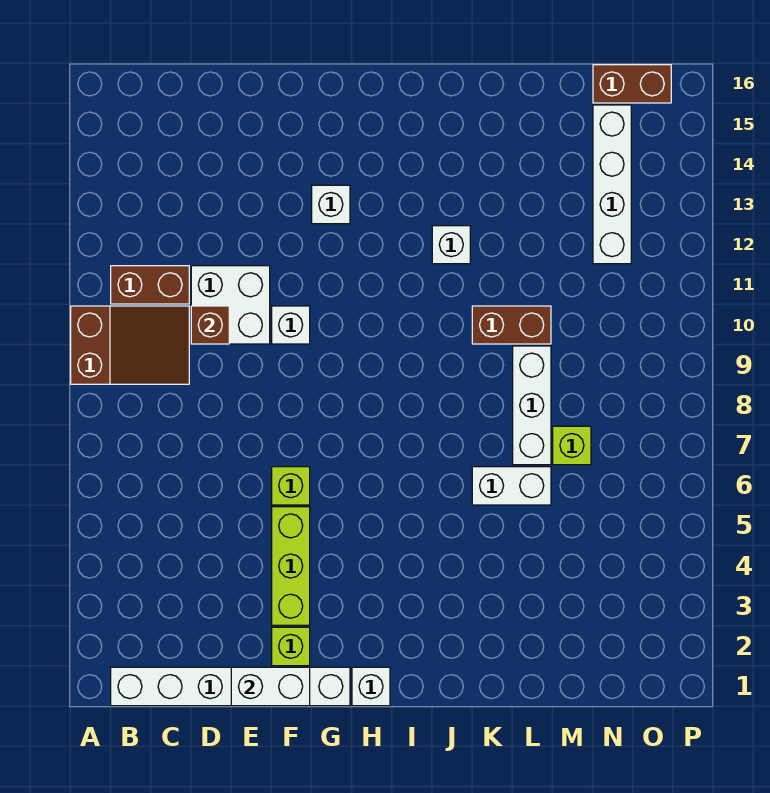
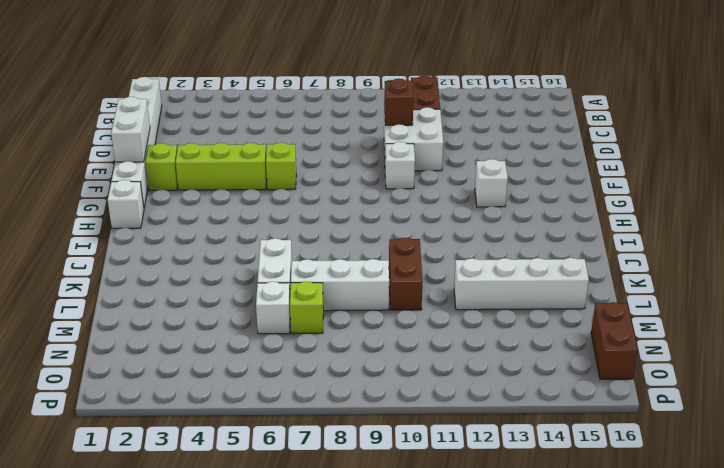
brown 2x3 slope [71,306,189,384] -> none
white 1x1 brick [432,226,470,264] -> white 1x1 brick moved to [256,282,290,334]
white 1x4 brick [593,105,631,264] -> white 1x4 brick moved to [454,258,589,310]

